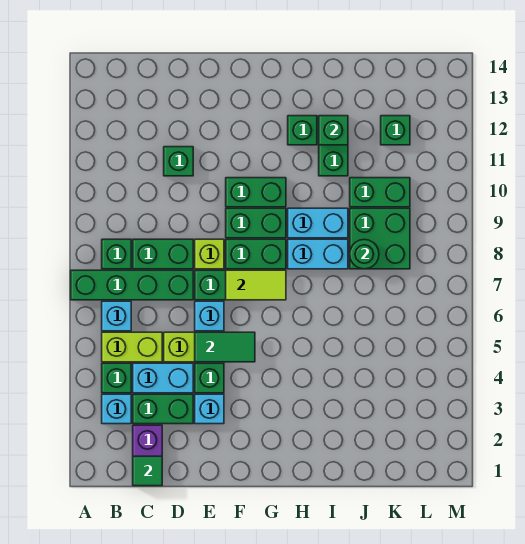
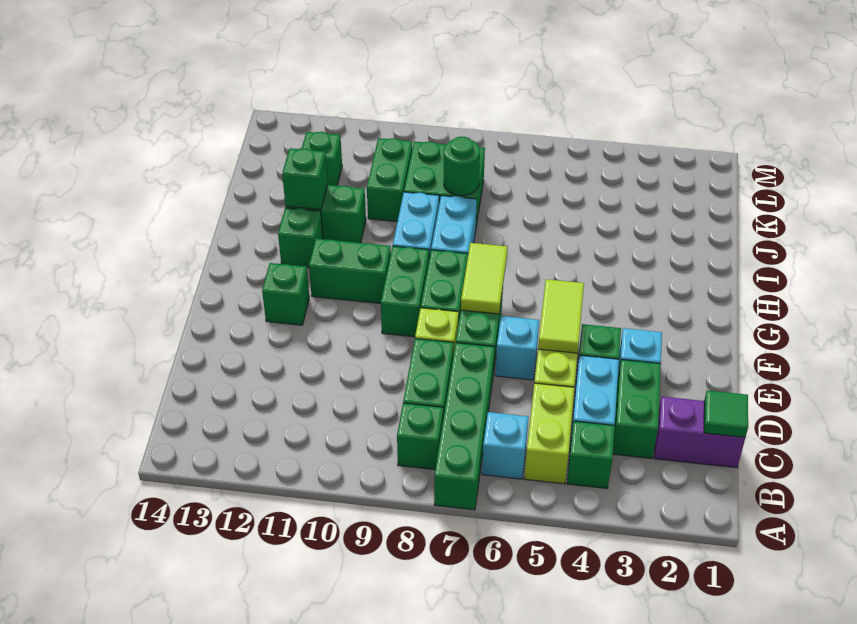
cyan 1x1 brick [102,394,131,424] -> none
green 1x1 brick [164,147,193,176] -> green 1x1 brick moved to [262,263,309,325]
green 1x2 tile [195,332,255,362] -> lime 1x2 tile [538,279,584,353]
green 1x2 brick [226,178,286,207] -> green 1x2 brick turned to [309,239,391,304]

